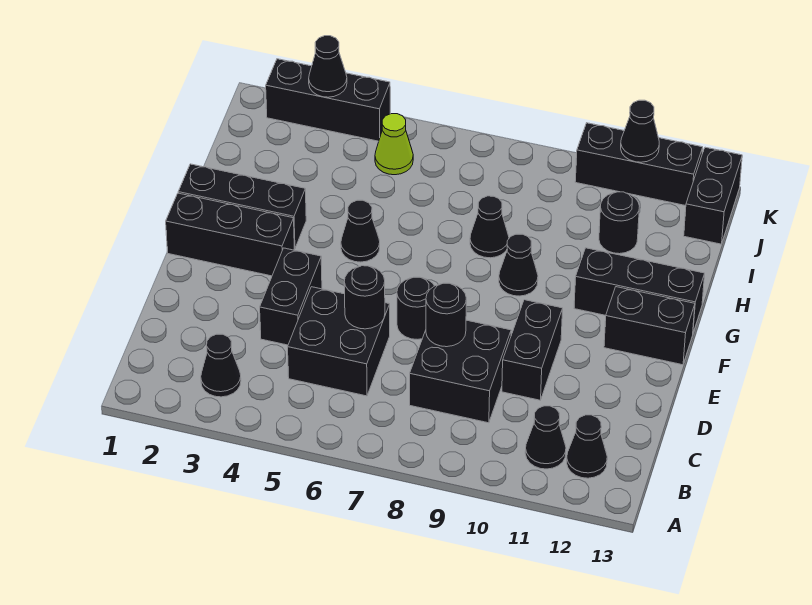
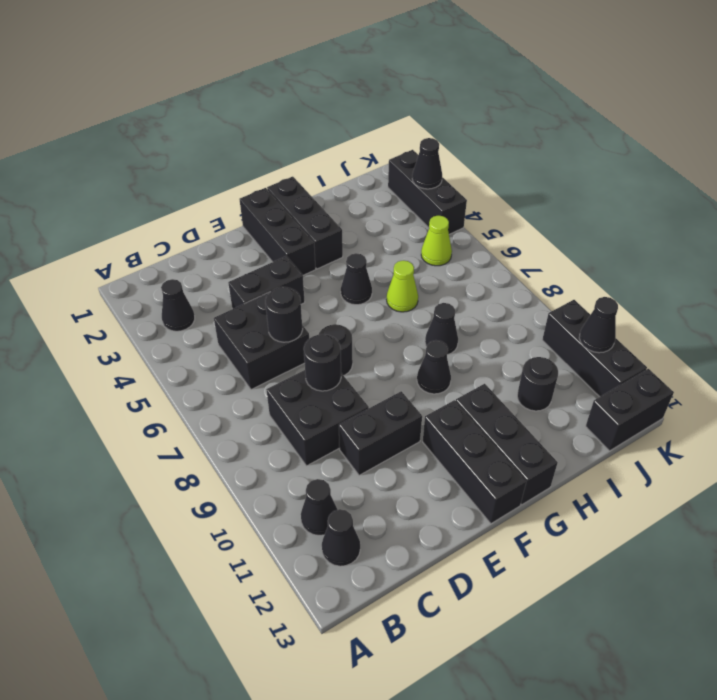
black 1x2 brick [604,287,695,365] -> black 1x3 brick [423,400,526,524]
none -> lime 1x1 cone [387,260,418,312]

